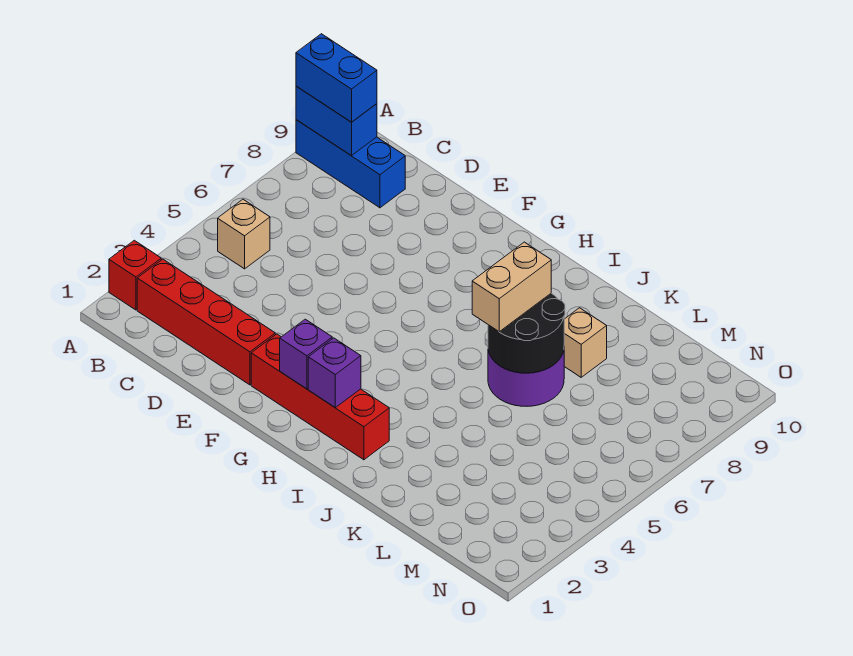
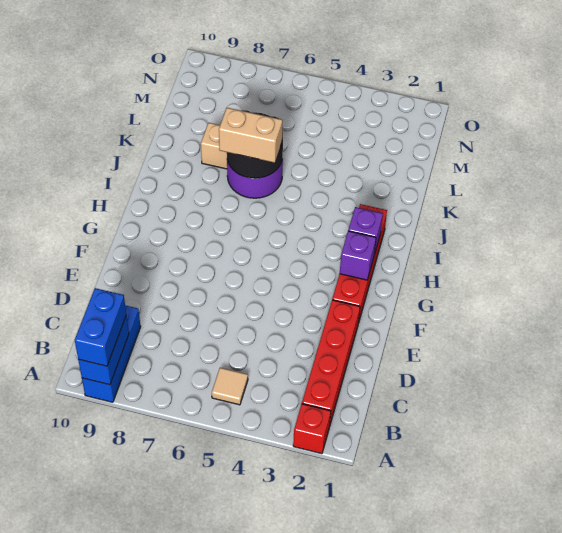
tan 1x1 brick [218,199,270,269] -> tan 1x1 tile [212,368,248,405]

